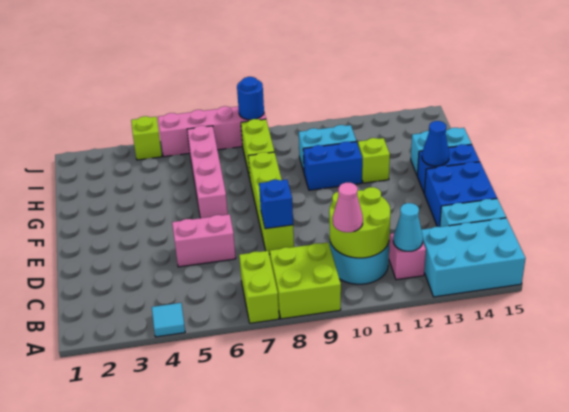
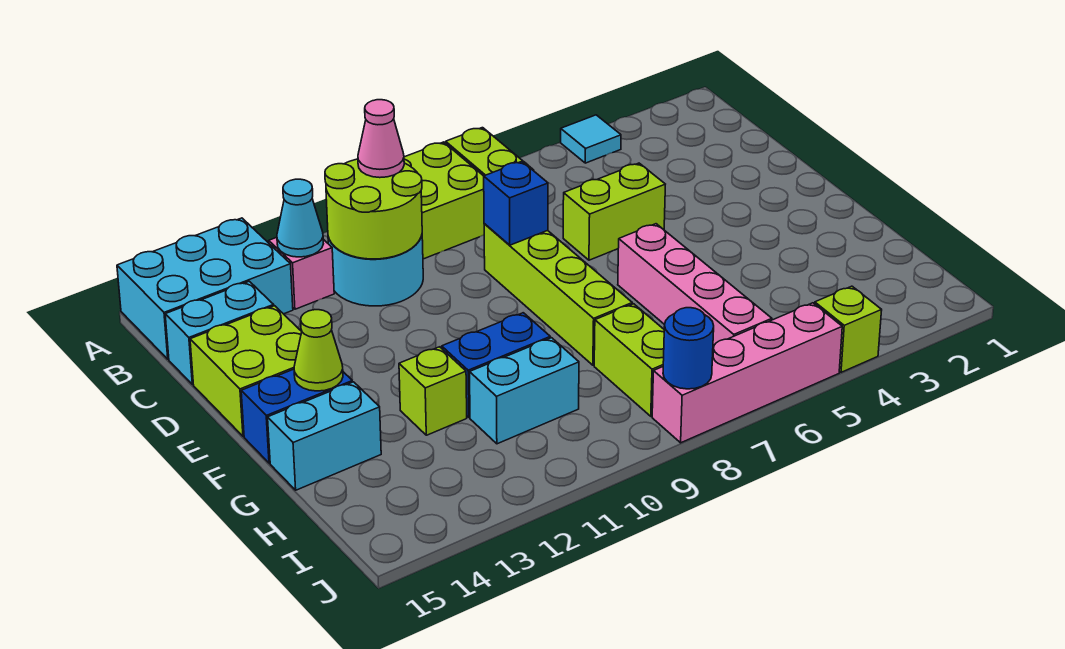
pink 1x2 brick [172,214,236,267] -> lime 1x2 brick [563,163,665,260]
blue 2x2 brick [424,162,497,227] -> lime 2x2 brick [190,306,302,436]
blue 1x1 cone [422,121,449,166] -> lime 1x1 cone [294,310,343,391]

